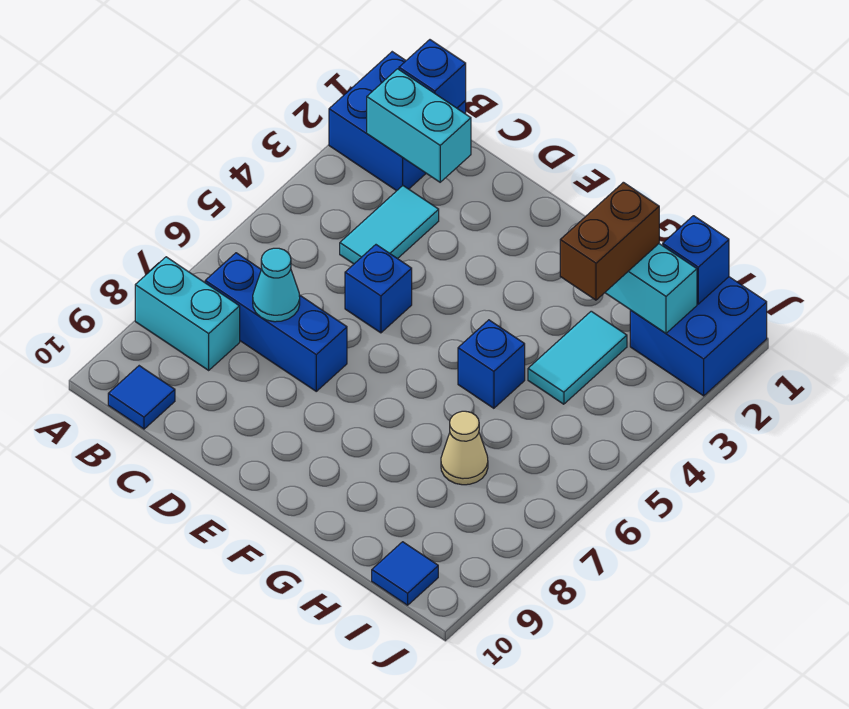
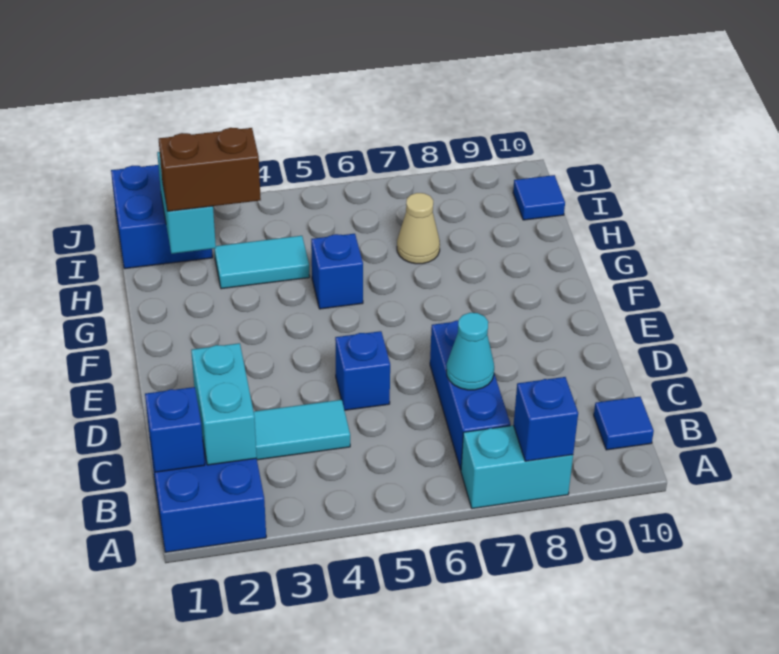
cyan 1x2 brick [135,257,240,370] -> cyan 1x2 brick turned to [461,425,573,509]
blue 1x1 brick [663,216,729,304] -> blue 1x1 brick moved to [514,377,578,461]

